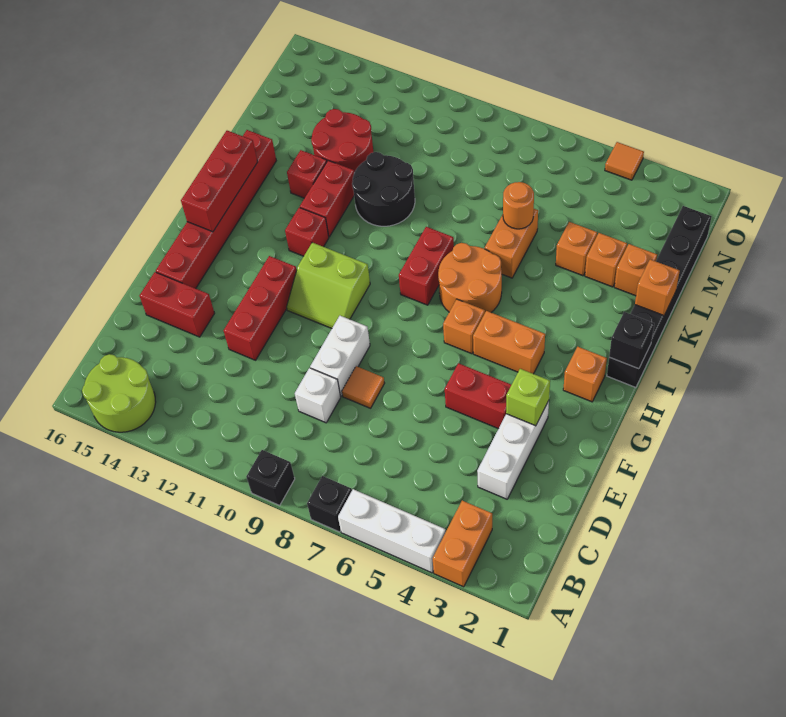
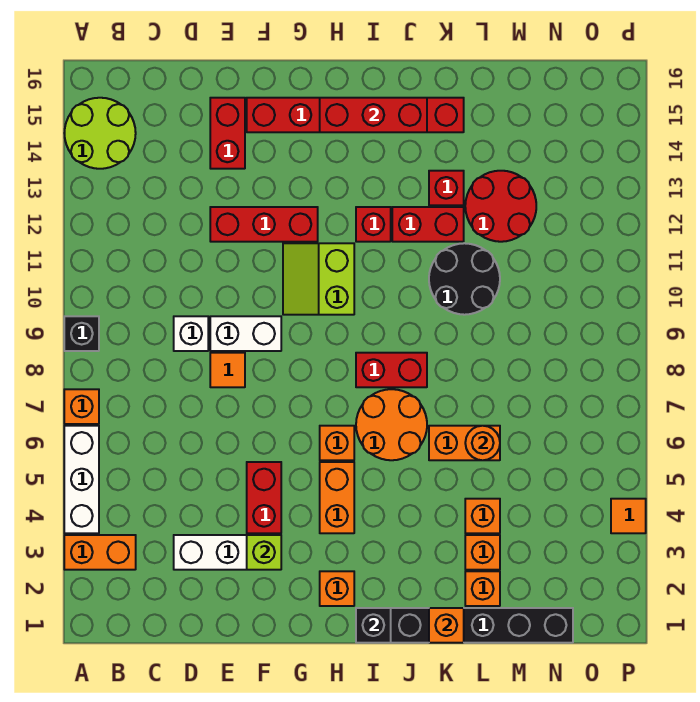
black 1x1 brick [307,476,352,532] -> orange 1x1 brick [64,389,99,424]

